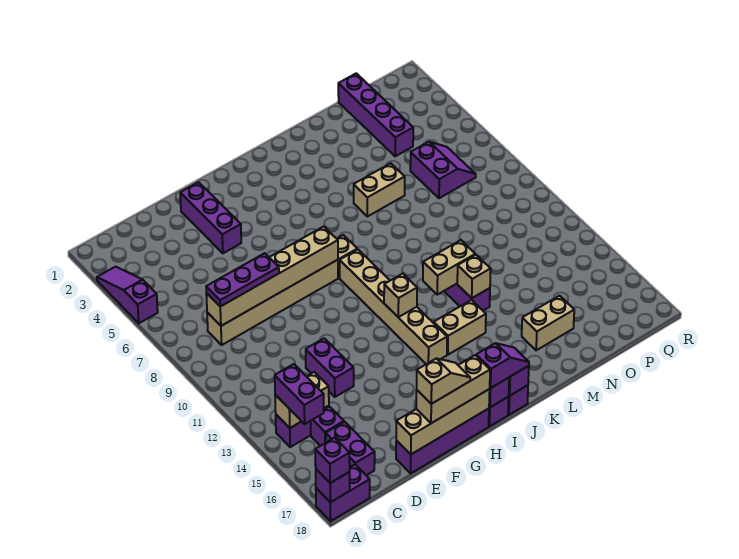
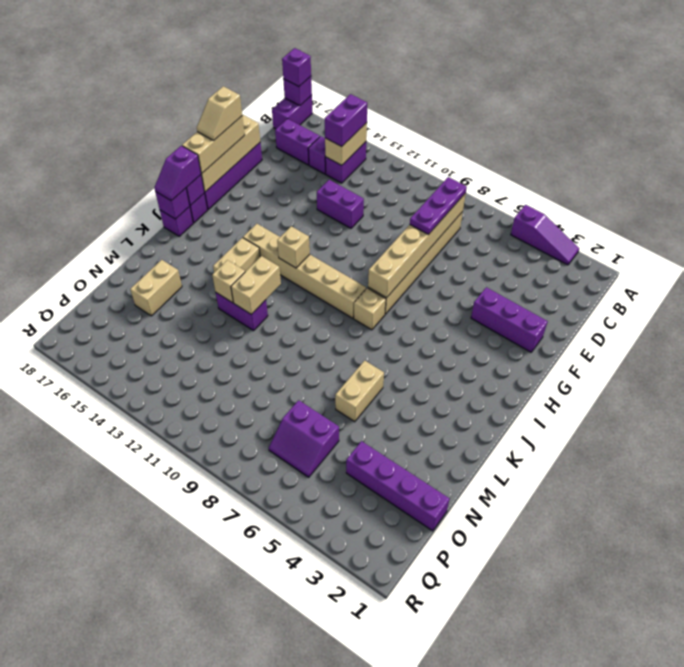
purple 1x2 brick [275,364,324,424] -> purple 1x2 brick turned to [325,94,367,147]

